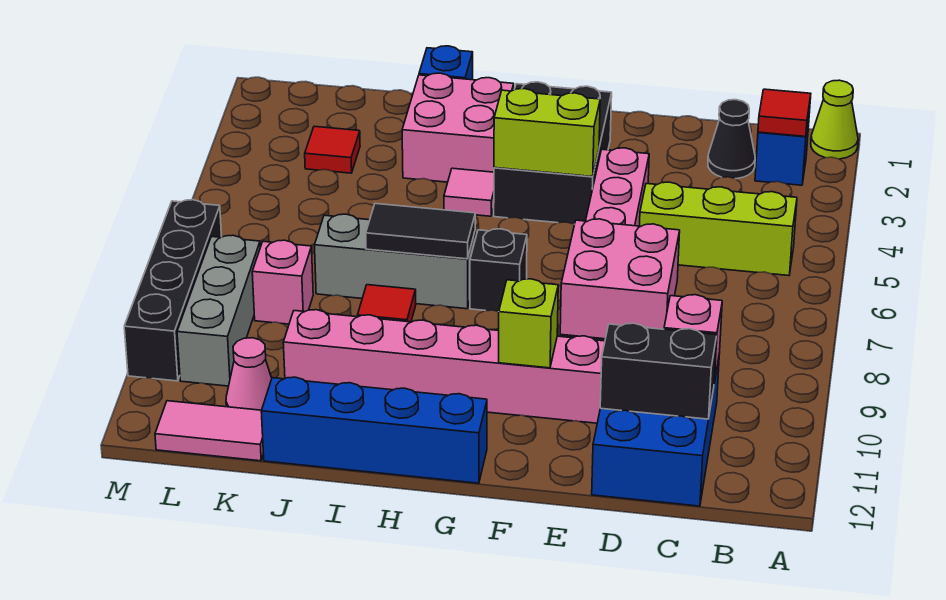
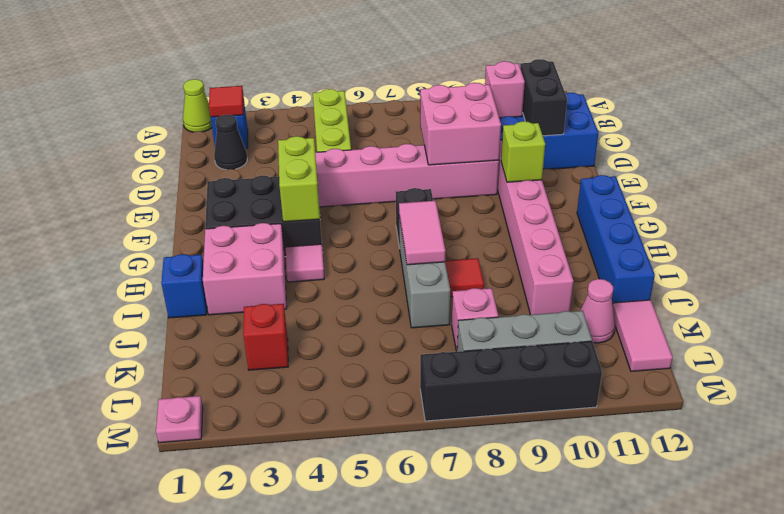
black 1x2 tile [366,204,475,259] -> pink 1x2 tile [399,201,445,265]
red 1x1 tile [305,126,360,173] -> red 1x1 brick [243,304,288,370]
none -> pink 1x1 plate [156,396,203,443]

